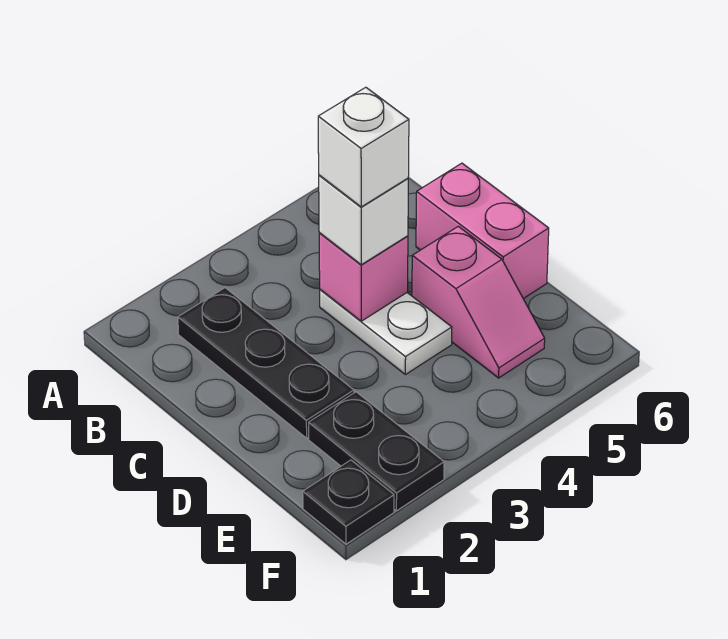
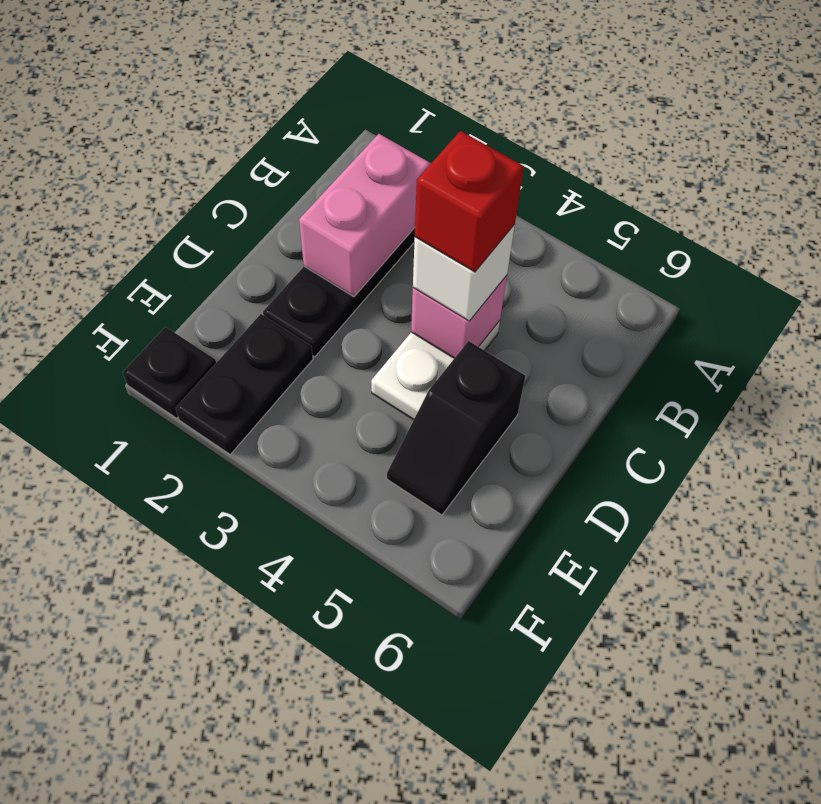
white 1x1 brick [318,87,409,207] -> red 1x1 brick [415,131,524,272]
pink 1x2 brick [416,163,549,299] -> pink 1x2 brick moved to [299,134,431,297]
pink 1x2 slope [412,226,545,378] -> black 1x2 slope [387,341,525,515]

